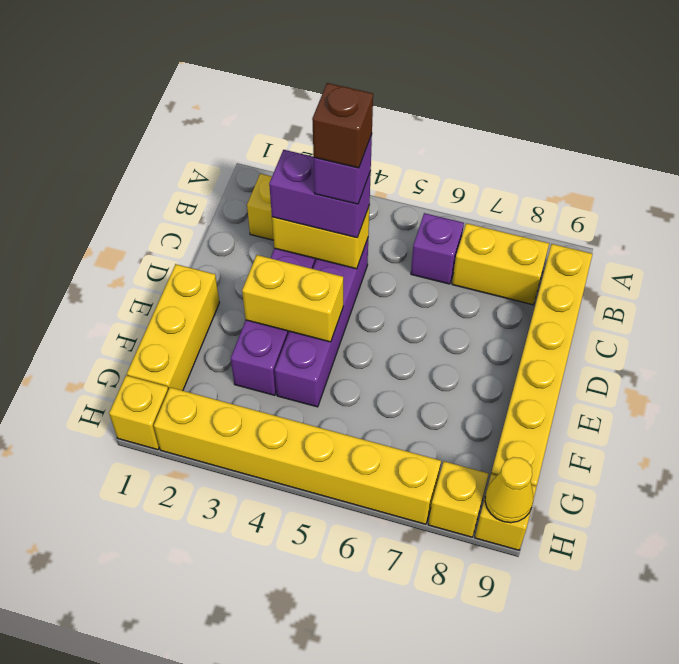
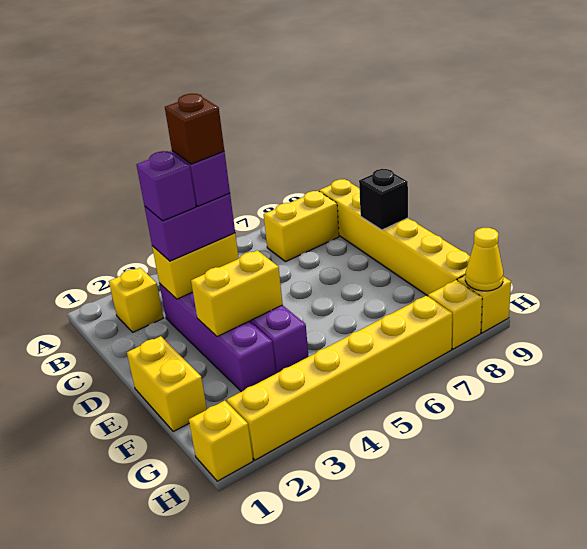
purple 1x1 brick [411,213,464,284] -> purple 1x1 brick moved to [137,151,196,221]
none -> black 1x1 brick [359,169,408,230]
yellow 1x3 brick [127,264,220,391] -> yellow 1x2 brick [127,336,207,432]

